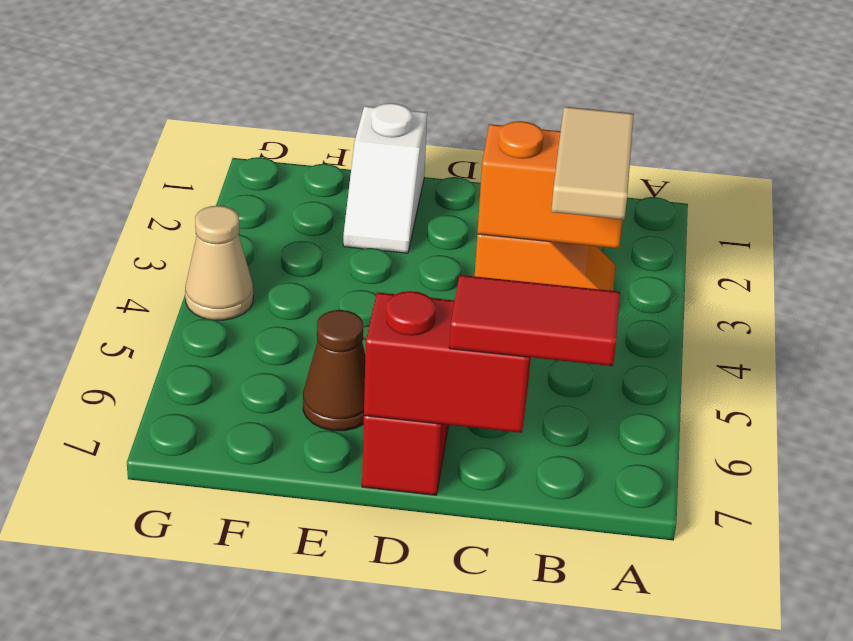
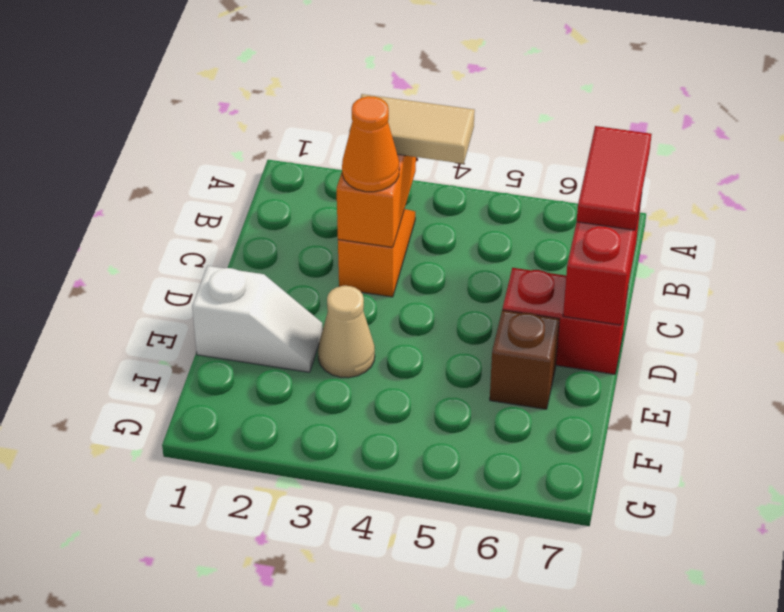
none -> orange 1x1 cone [342,96,399,192]
brown 1x1 cone [303,310,365,431] -> brown 1x1 brick [490,310,559,409]
tan 1x1 cone [185,206,253,320] -> tan 1x1 cone moved to [318,286,375,378]

